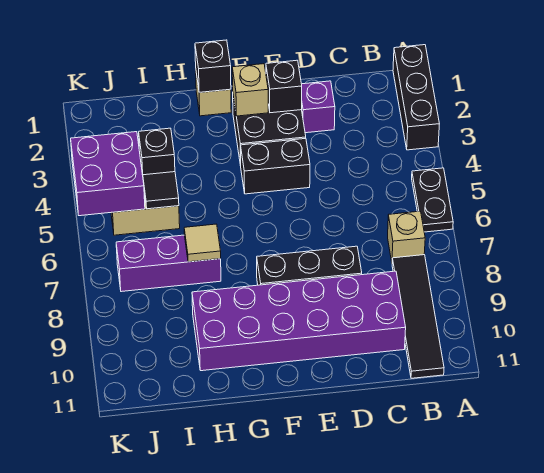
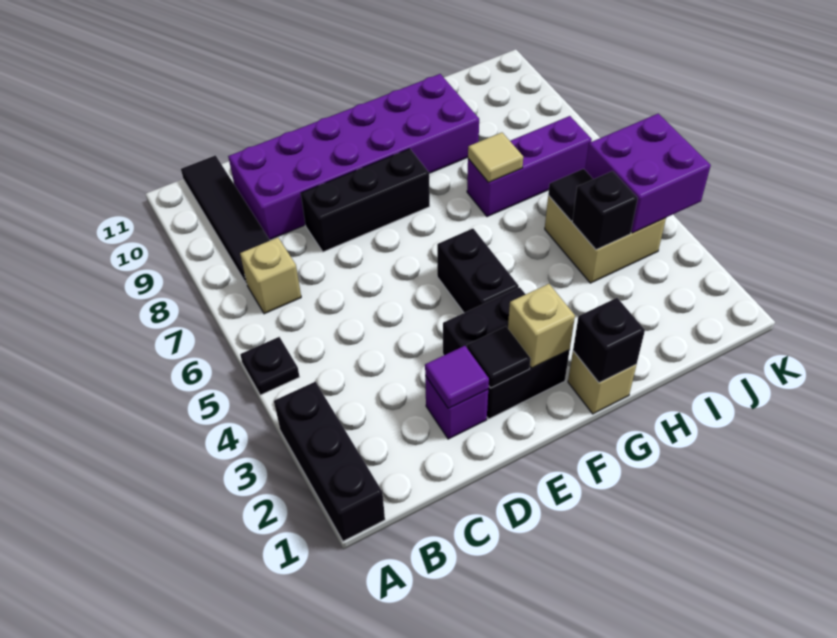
black 1x2 plate [412,168,453,232] -> black 1x1 plate [240,337,299,395]
none -> purple 1x1 tile [425,346,489,409]
black 1x1 brick [266,60,302,113] -> black 1x1 tile [467,326,531,388]
black 1x2 brick [241,138,310,194] -> black 1x2 brick turned to [437,229,519,313]

